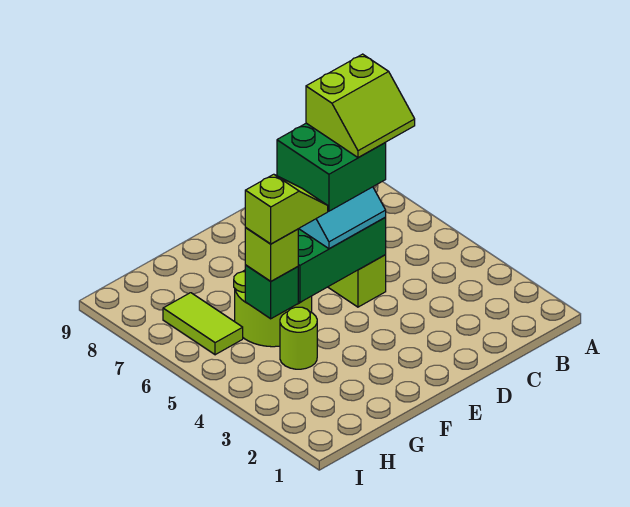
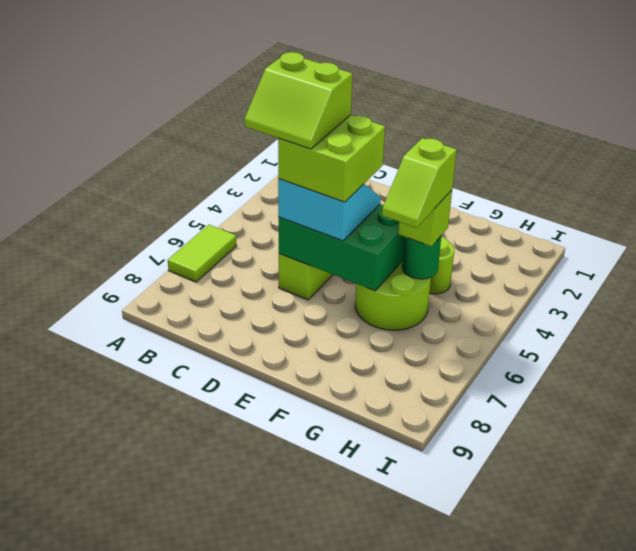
lime 2x2 slope [306,54,415,158] -> lime 2x2 slope turned to [244,52,352,149]
green 2x2 brick [277,123,386,211] -> lime 2x2 brick [278,115,385,202]
lime 1x2 slope [245,174,328,244] -> lime 1x2 slope turned to [382,138,457,228]
green 1x1 brick [245,265,298,319] -> green 1x1 round brick [402,236,441,279]
lime 1x2 tile [163,293,243,355] -> lime 1x2 tile moved to [168,225,237,282]

